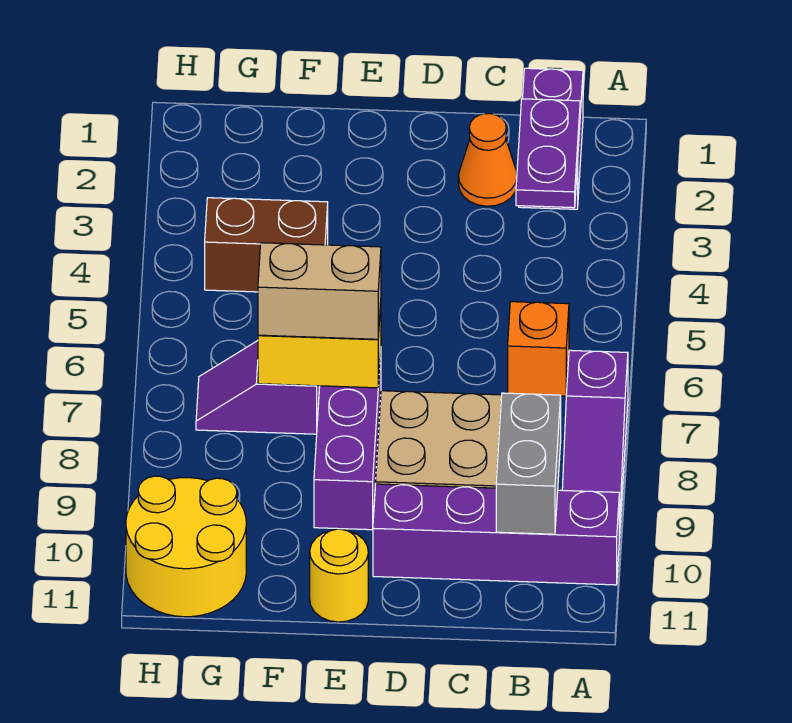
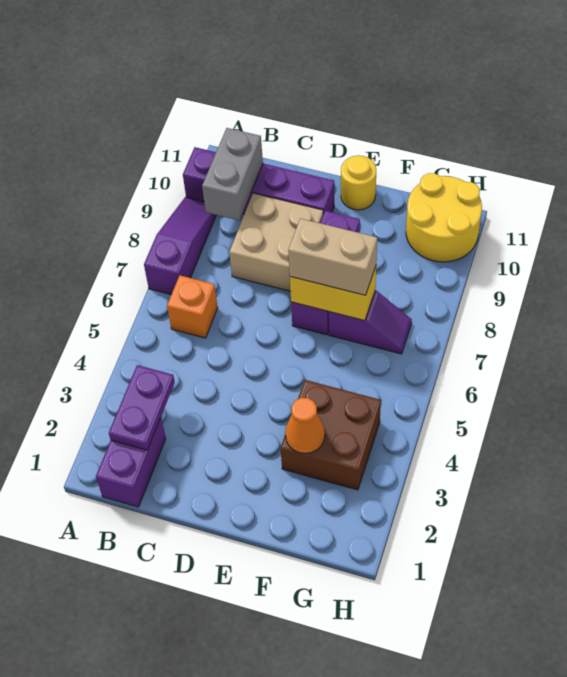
orange 1x1 cone [458,114,517,206] -> orange 1x1 cone moved to [285,398,325,453]
brown 1x2 brick [205,198,328,292] -> brown 2x2 brick [281,380,381,490]

